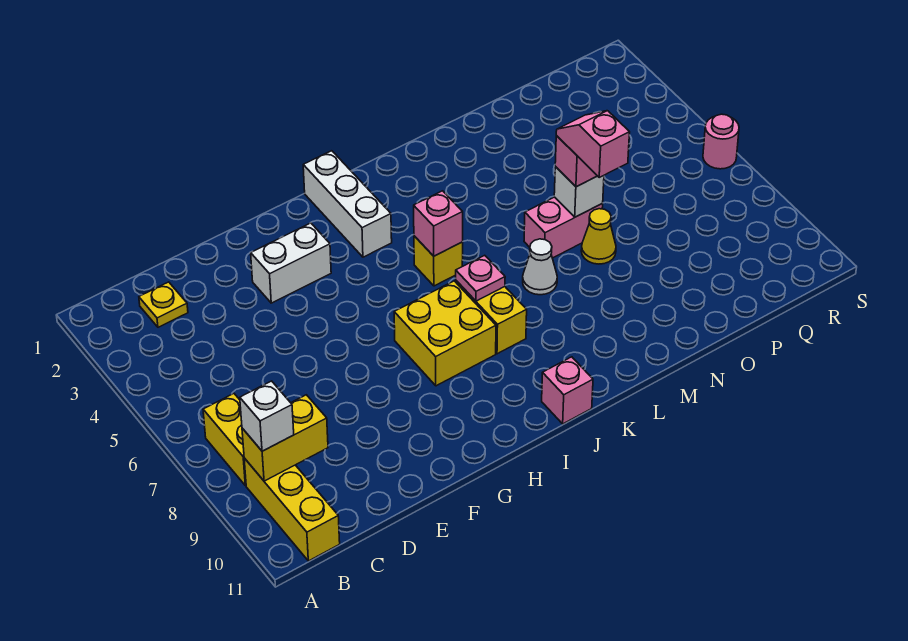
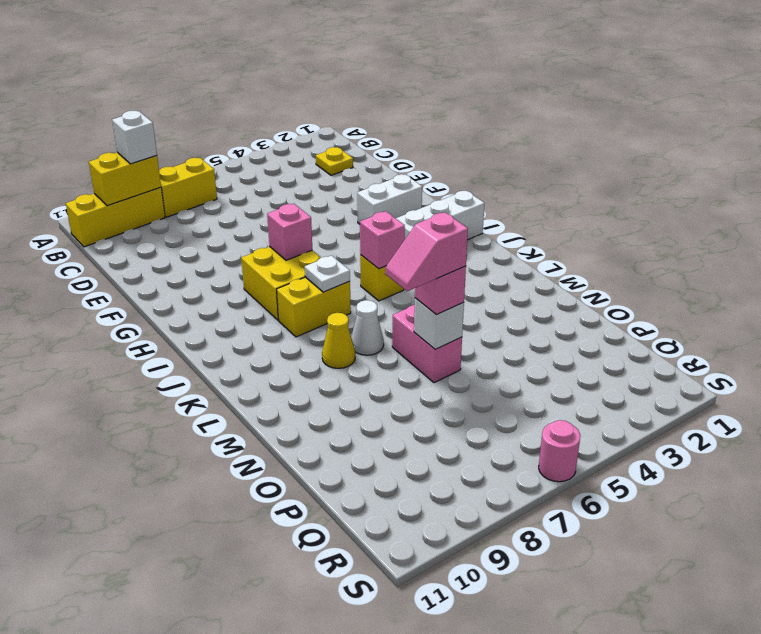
yellow 1x2 brick [242,395,328,481] -> yellow 1x2 brick turned to [89,152,161,206]
white 1x2 brick [251,223,331,303] -> white 1x2 brick turned to [357,174,422,224]
pink 1x1 plate [456,255,505,301] -> white 1x1 plate [305,255,350,292]
pink 1x1 brick [542,357,593,424] -> pink 1x1 brick moved to [267,204,312,260]
pink 1x2 slope [556,111,630,177] -> pink 1x2 slope turned to [385,212,468,291]
yellow 1x1 cone [581,209,616,264] -> yellow 1x1 cone moved to [322,313,355,368]

